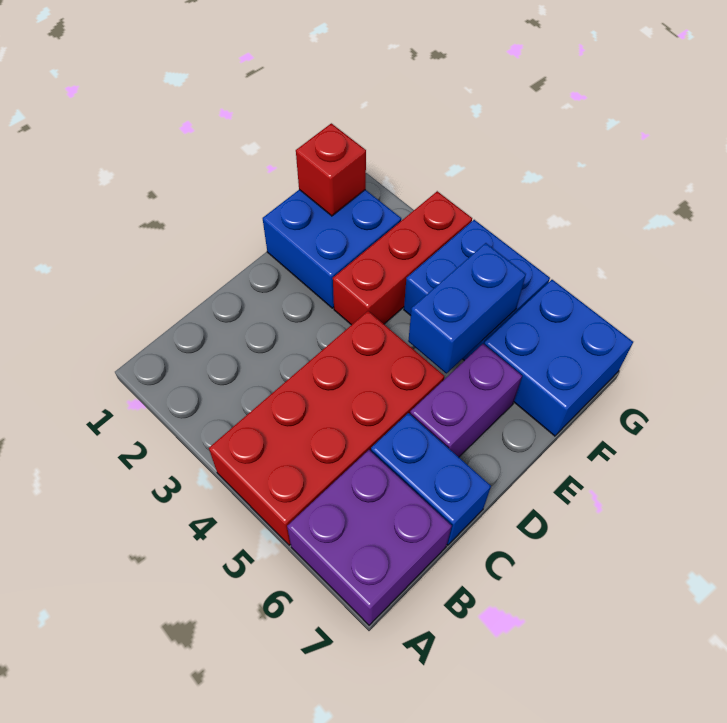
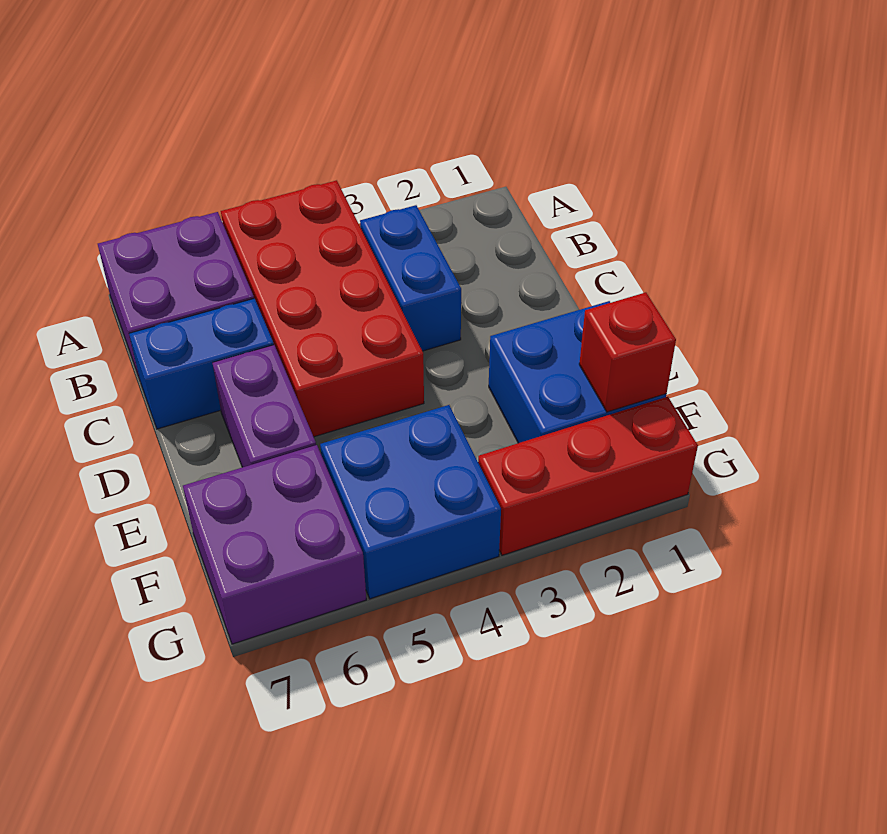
red 1x3 brick [333,191,472,325] -> red 1x3 brick turned to [478,397,698,555]
blue 1x2 brick [408,243,526,373] -> blue 1x2 brick moved to [360,205,461,351]
blue 2x2 brick [484,280,633,436] -> purple 2x2 brick [183,445,366,644]

